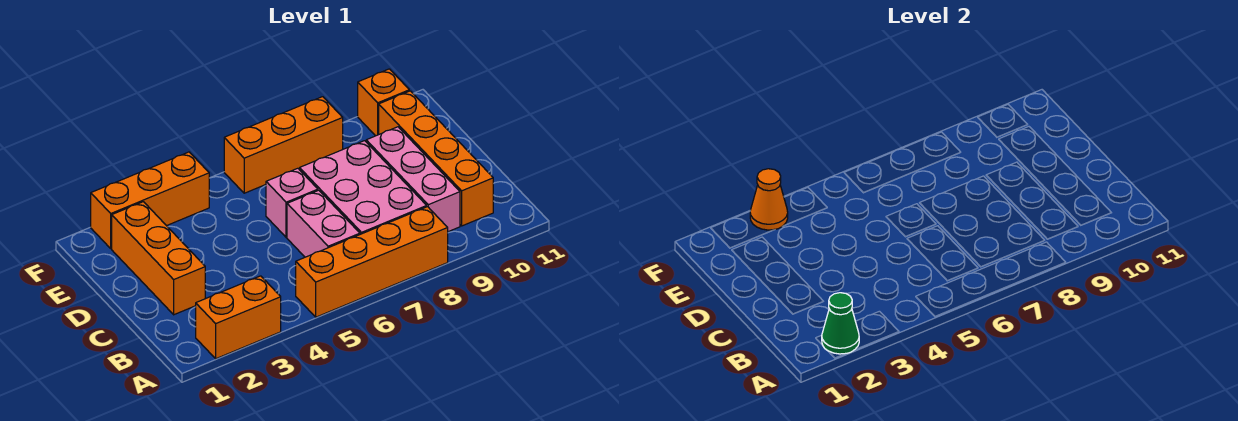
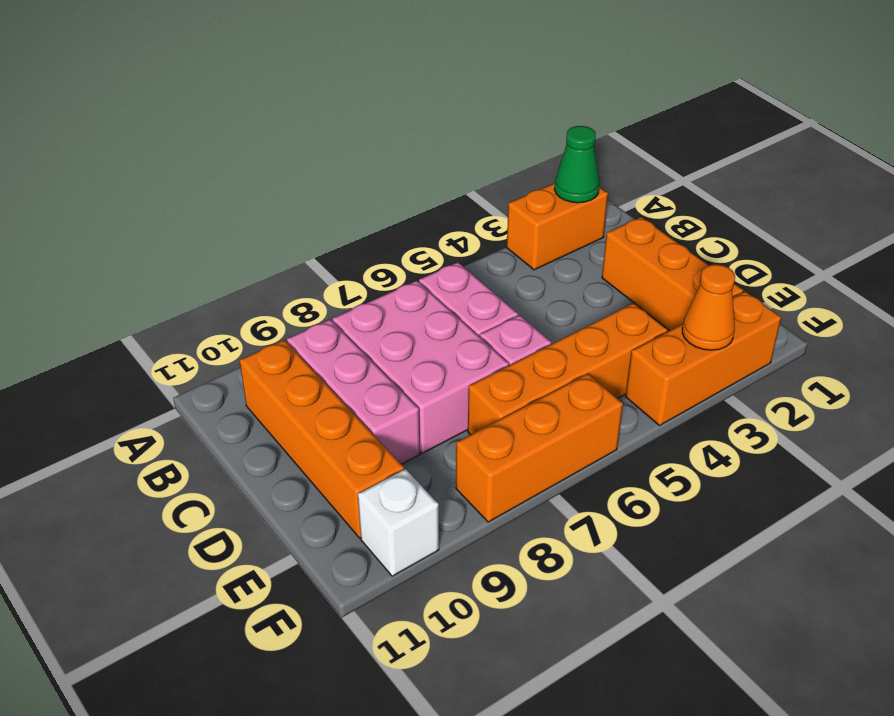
orange 1x4 brick [296,207,448,317] -> orange 1x4 brick moved to [468,303,668,435]
orange 1x1 brick [358,69,409,136] -> white 1x1 brick [358,469,439,576]

